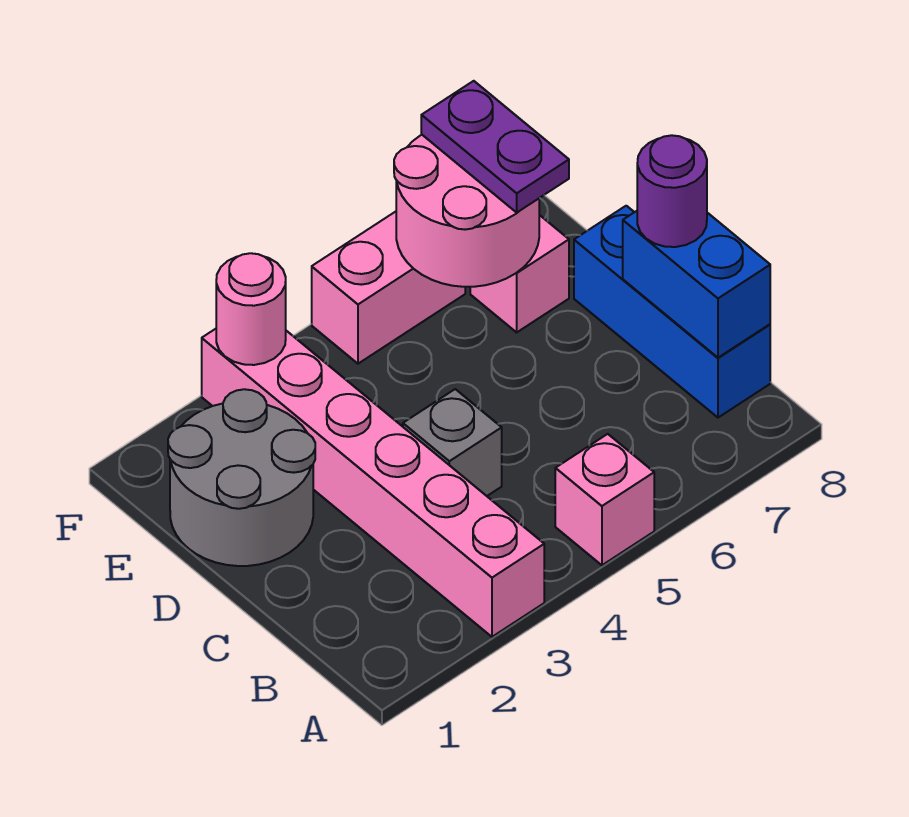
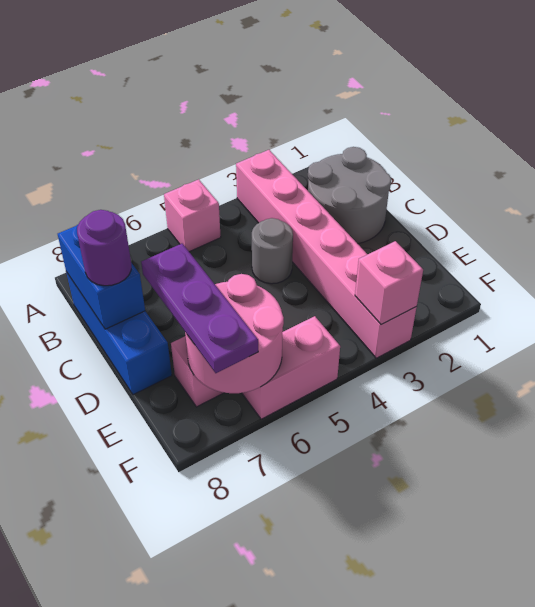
grey 1x1 brick [403,389,502,496] -> grey 1x1 round brick [252,218,293,284]
grey 2x2 round brick [168,389,315,566] -> grey 2x2 round brick moved to [308,147,391,244]
purple 1x2 plate [421,81,569,212] -> purple 1x3 plate [141,244,258,373]
pink 1x1 round brick [216,253,286,365] -> pink 1x1 brick [355,241,423,325]

